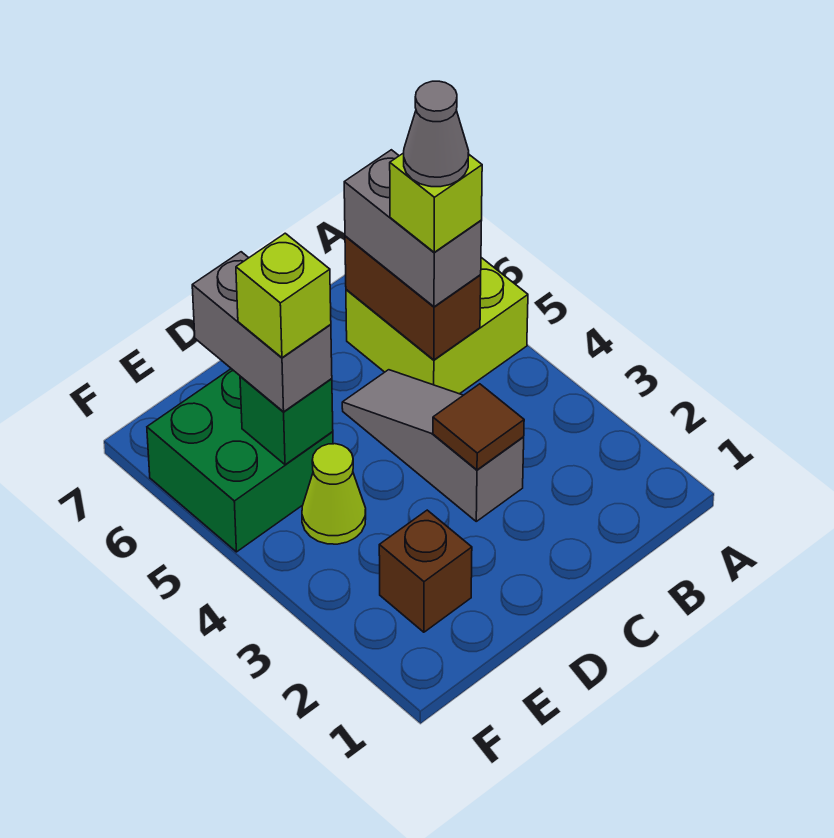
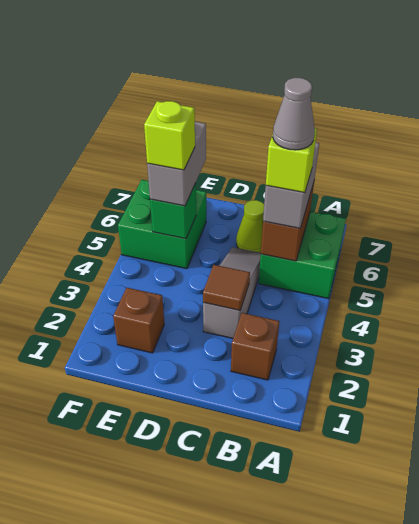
lime 2x2 brick [346,258,528,394] -> green 2x2 brick [259,212,346,299]
none -> brown 1x1 brick [231,313,280,380]
lime 1x1 cone [302,444,366,544] -> lime 1x1 cone moved to [236,200,264,253]

